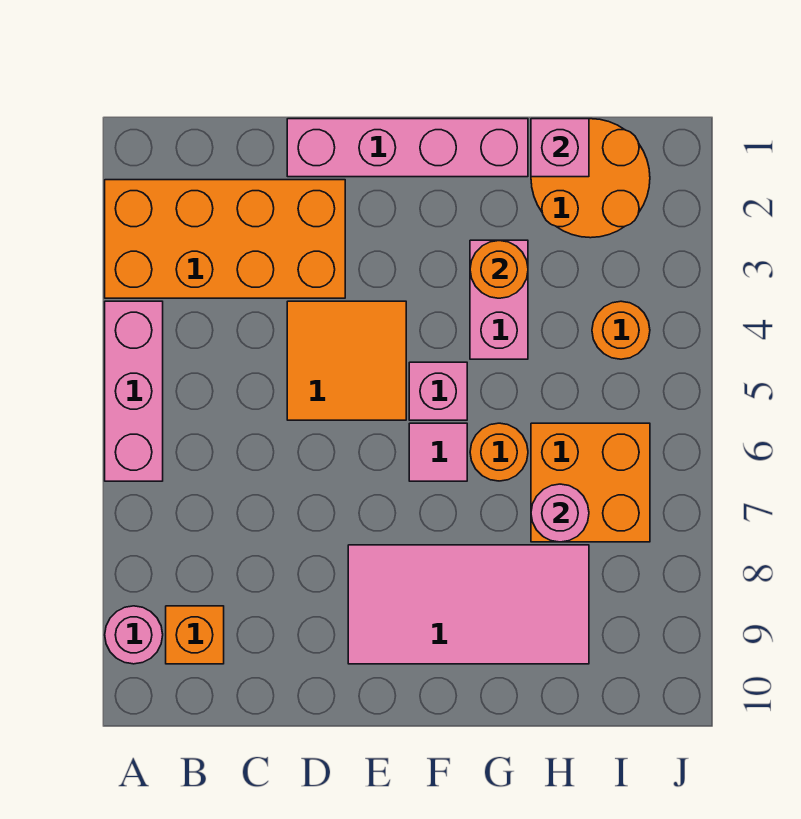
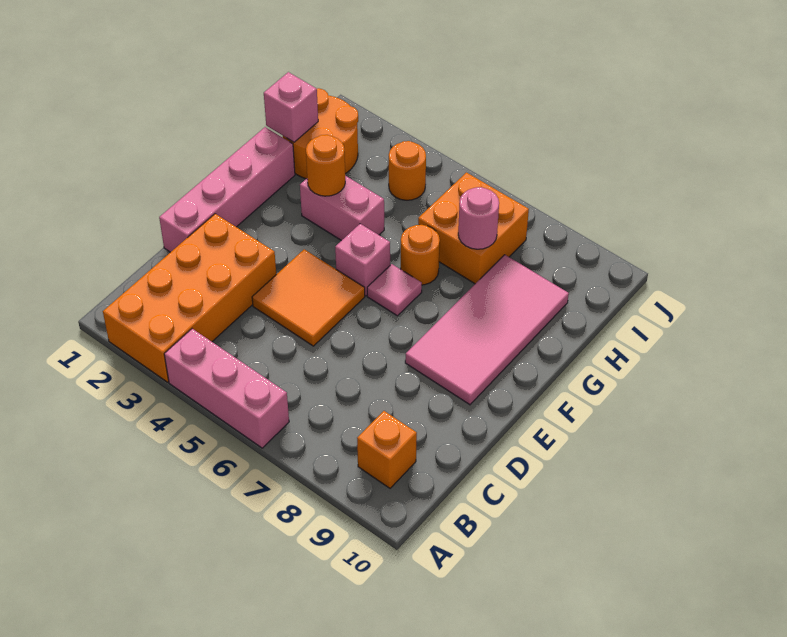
pink 1x1 round brick [105,606,163,664] -> none

